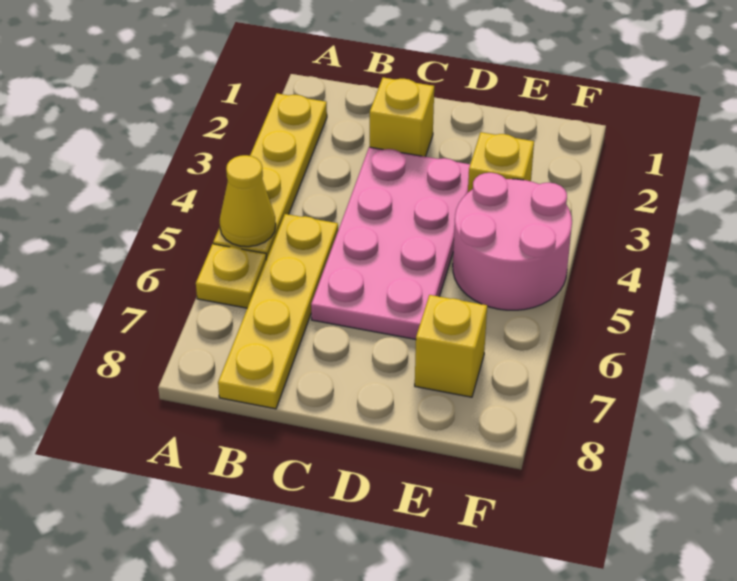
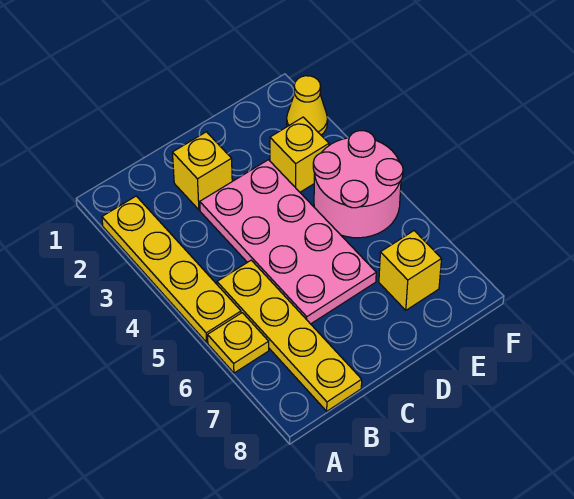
yellow 1x1 cone [220,155,276,247] -> yellow 1x1 cone moved to [287,76,328,135]

